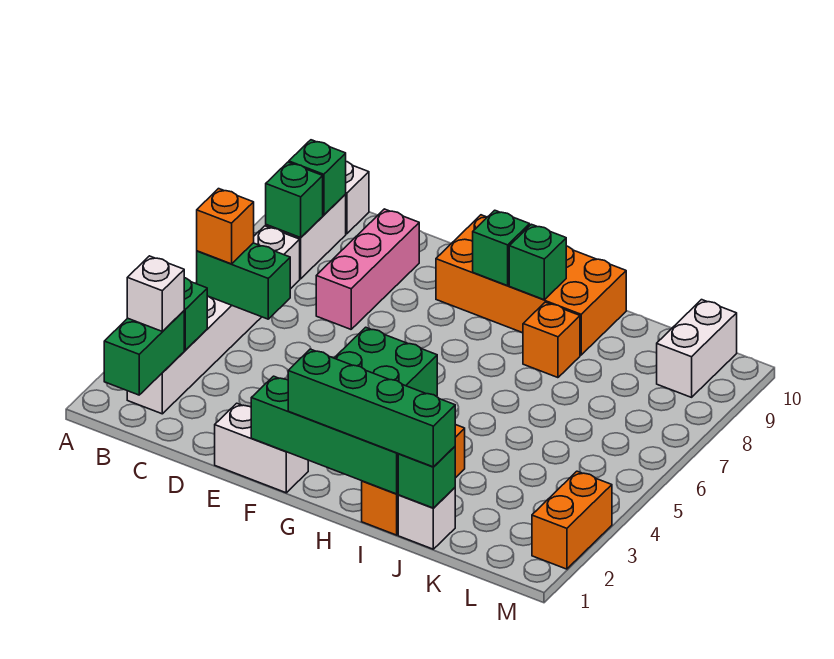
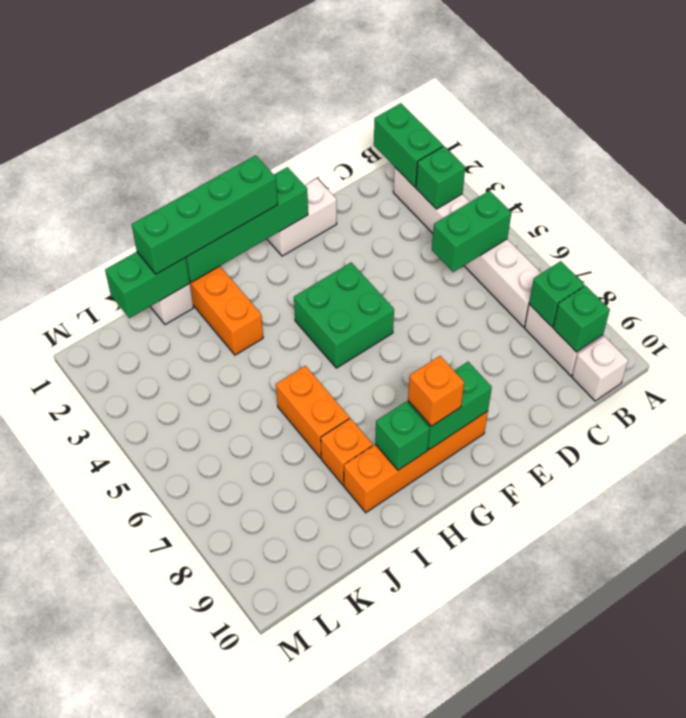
white 1x1 brick [127,256,184,332] -> none
orange 1x1 brick [197,189,254,264] -> orange 1x1 brick moved to [408,356,464,426]
pink 1x3 brick [316,209,419,329] -> none
orange 2x4 brick [436,215,626,355] -> orange 1x4 brick [344,411,488,513]
green 1x1 brick [473,210,530,286] -> green 1x2 brick [408,362,492,450]
green 1x1 brick [398,447,455,508] -> green 1x2 brick [105,252,190,318]
white 1x2 brick [657,300,737,397] -> none
orange 1x2 brick [532,471,612,569] -> orange 1x2 brick moved to [276,366,349,458]

